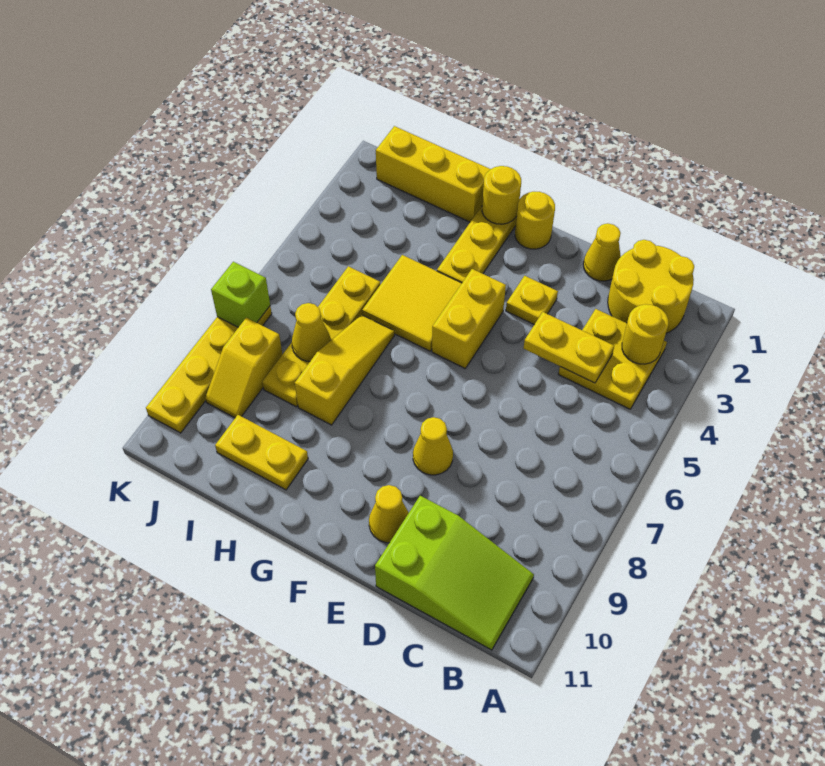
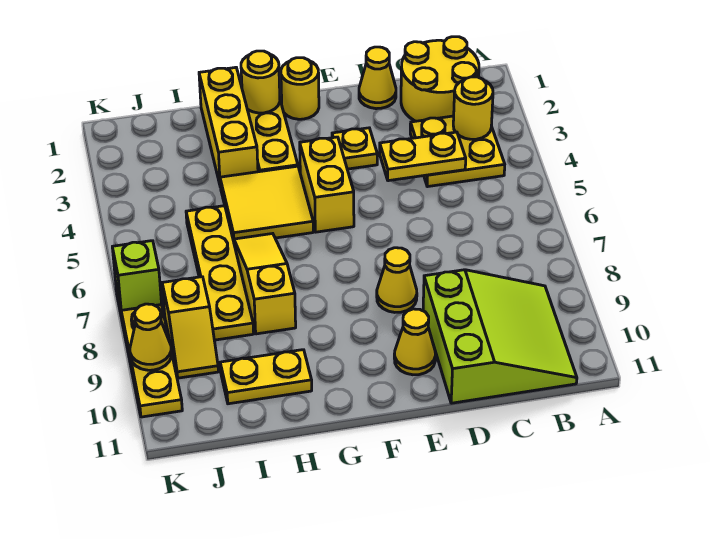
lime 2x3 slope [375,496,534,650] -> lime 3x3 slope [423,270,577,403]
yellow 1x3 brick [376,126,490,222] -> yellow 1x3 brick turned to [199,67,258,184]
yellow 1x1 cone [292,303,331,361] -> yellow 1x1 cone moved to [130,304,172,370]

